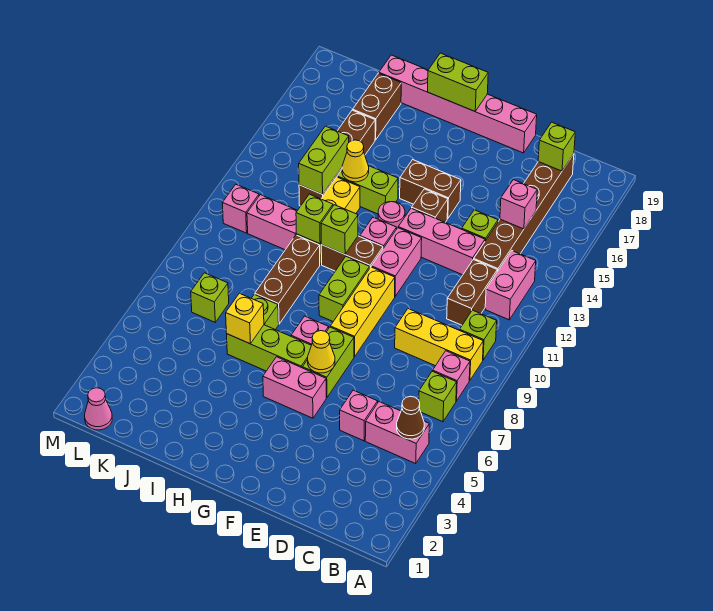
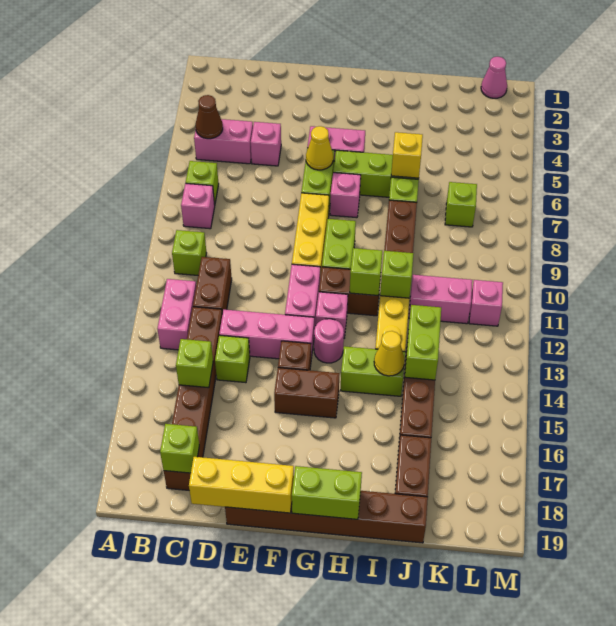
yellow 1x3 brick [395,309,483,381] -> yellow 1x3 brick moved to [189,457,294,513]
pink 1x1 brick [500,180,537,229] -> lime 1x1 brick [176,339,213,388]
pink 1x6 brick [379,55,537,153] -> brown 1x6 brick [225,491,428,543]

